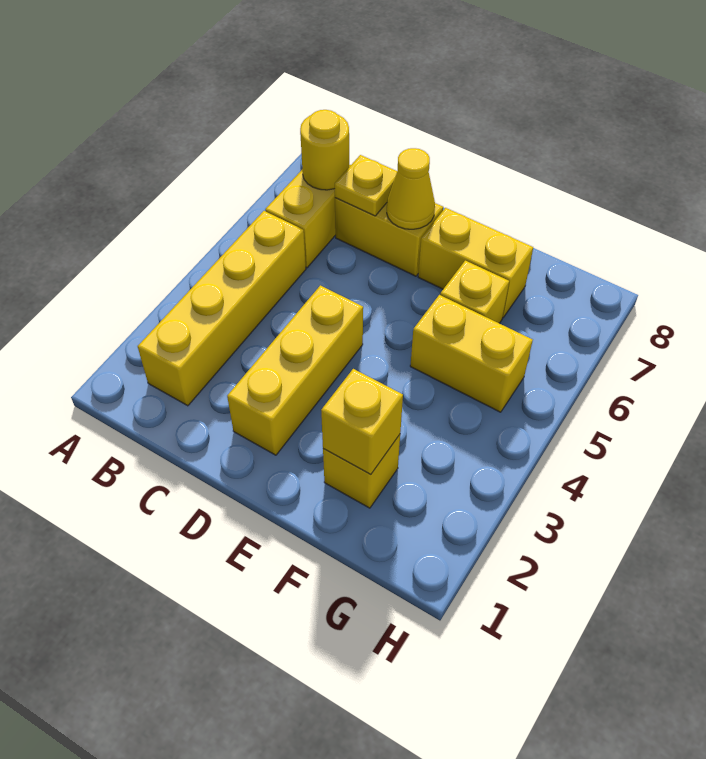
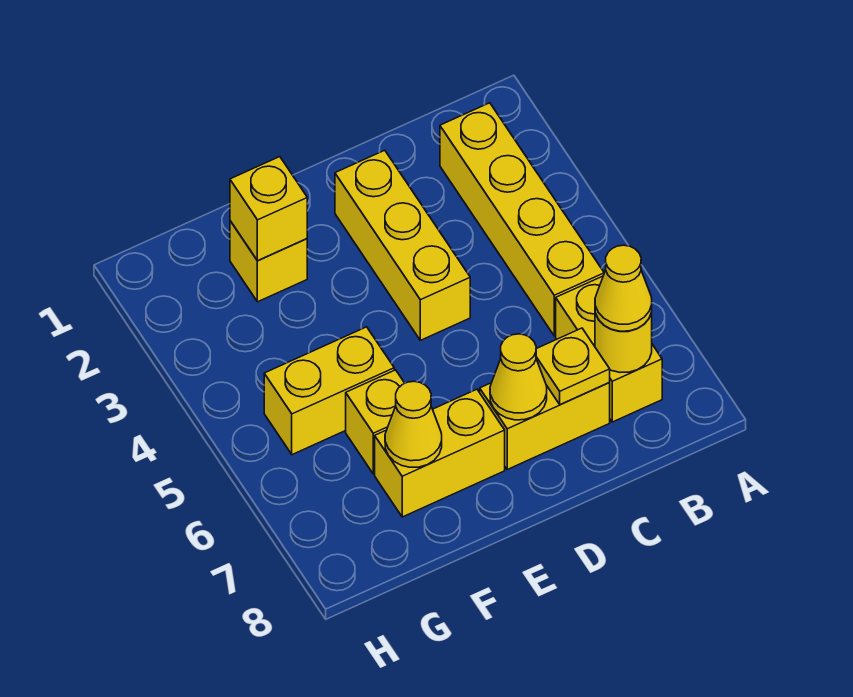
none -> yellow 1x1 cone [595,245,652,331]
none -> yellow 1x1 cone [385,381,442,467]

